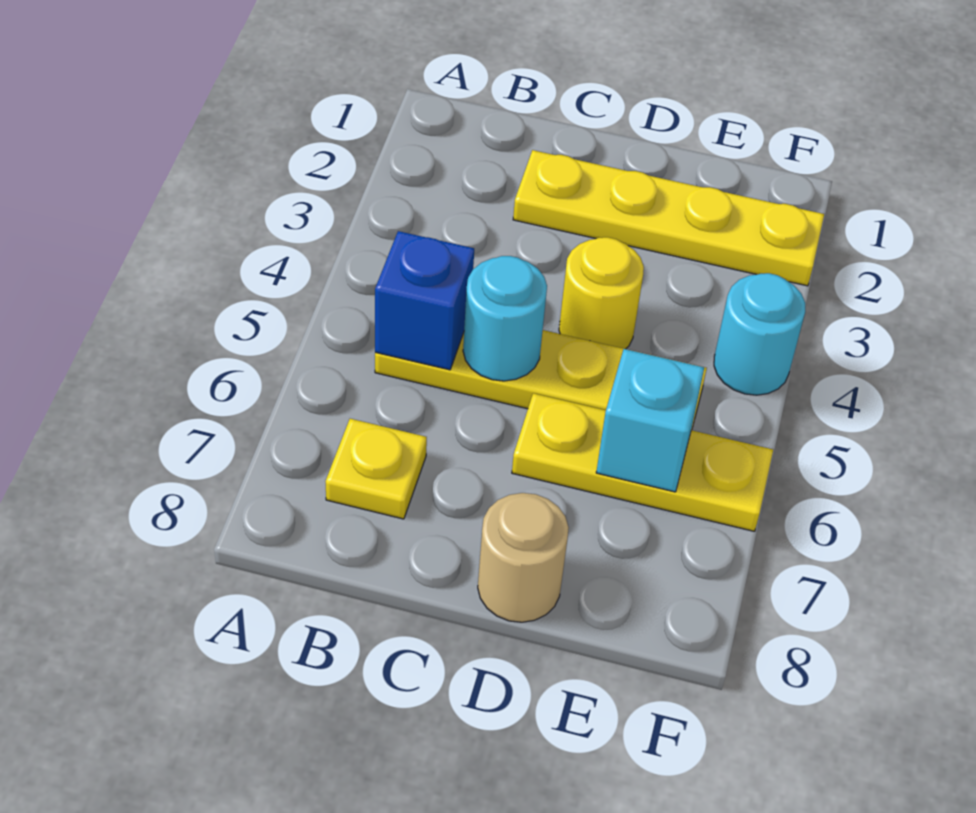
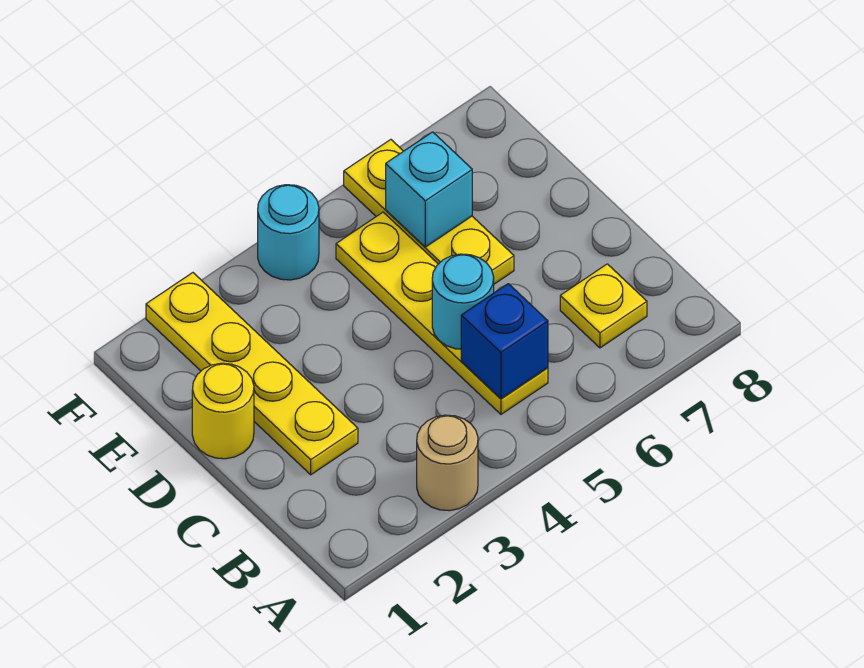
yellow 1x1 round brick [559,237,644,349] -> yellow 1x1 round brick moved to [192,363,254,459]
tan 1x1 round brick [478,493,569,622] -> tan 1x1 round brick moved to [417,415,478,511]

